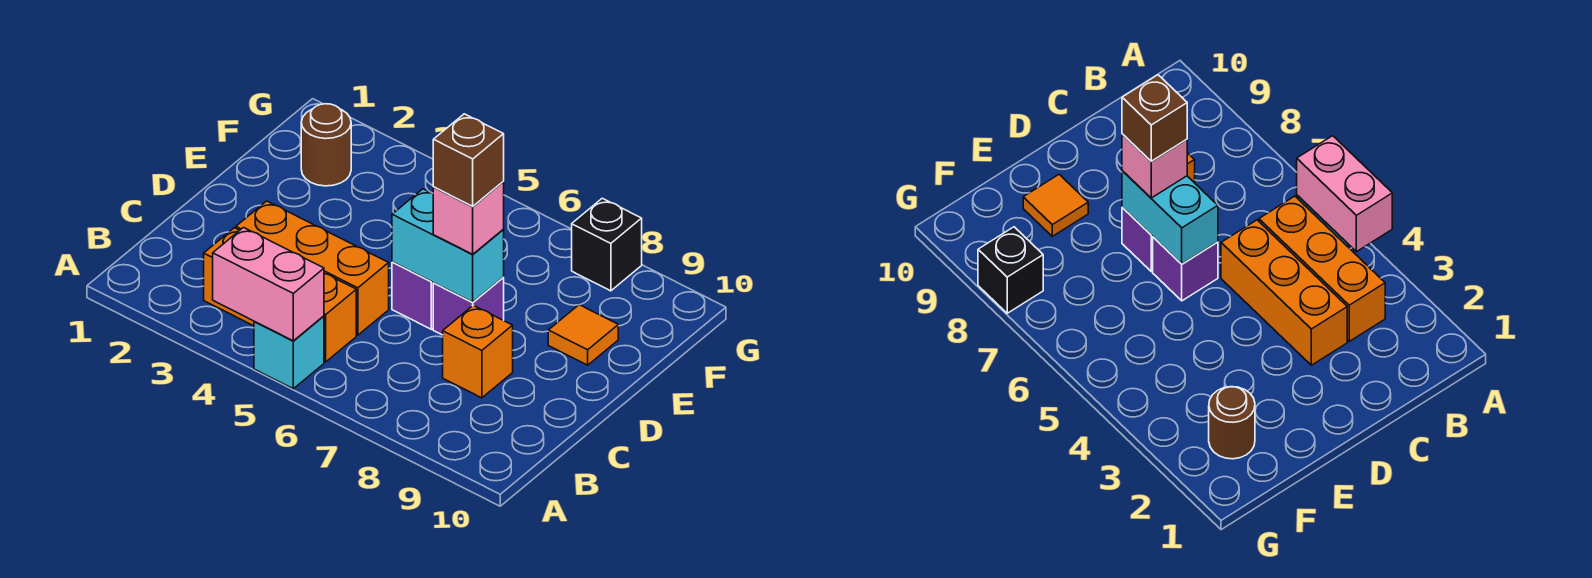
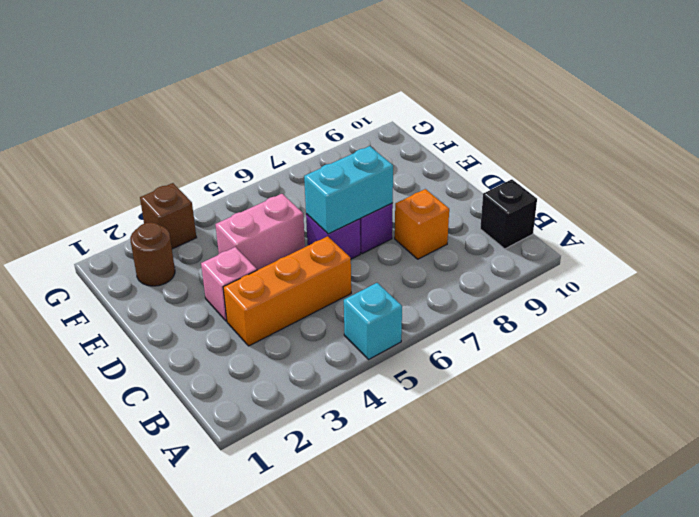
pink 1x2 brick [213,228,324,341] -> pink 1x2 brick moved to [215,194,305,270]
orange 1x3 brick [204,228,356,362] -> none
pink 1x1 brick [433,182,504,254] -> pink 1x1 brick moved to [201,247,257,321]
brown 1x1 brick [433,114,504,206] -> brown 1x1 brick moved to [140,183,196,249]
orange 1x1 tile [548,305,618,365] -> none
black 1x1 brick [572,198,642,291] -> black 1x1 brick moved to [480,179,537,249]

